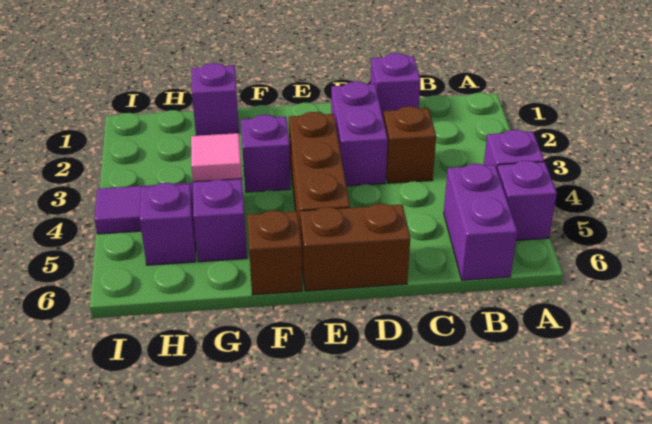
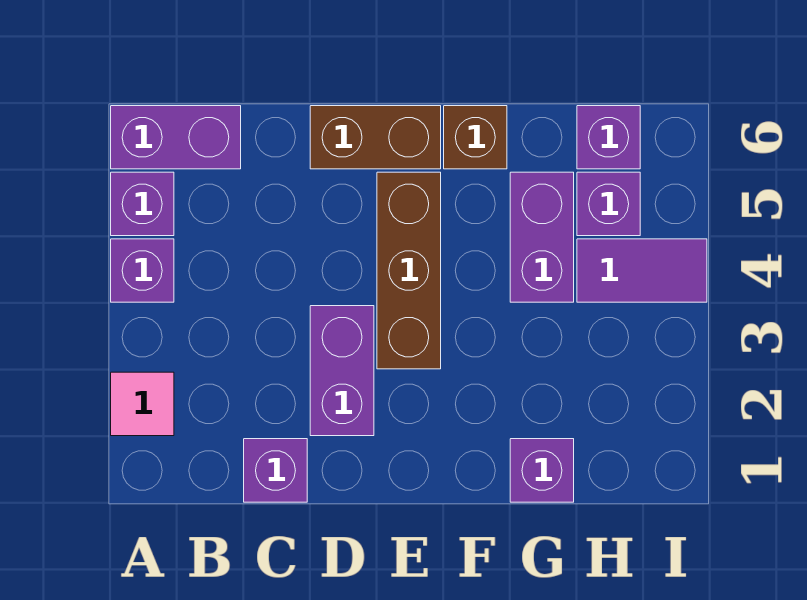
purple 1x2 brick [444,164,517,280] -> purple 1x2 brick turned to [111,106,241,169]
brown 1x1 brick [383,106,436,183] -> none
purple 1x1 brick [241,115,291,192] -> purple 1x1 brick moved to [577,106,640,169]
pink 1x1 tile [191,133,242,182] -> pink 1x1 tile moved to [111,372,174,436]

